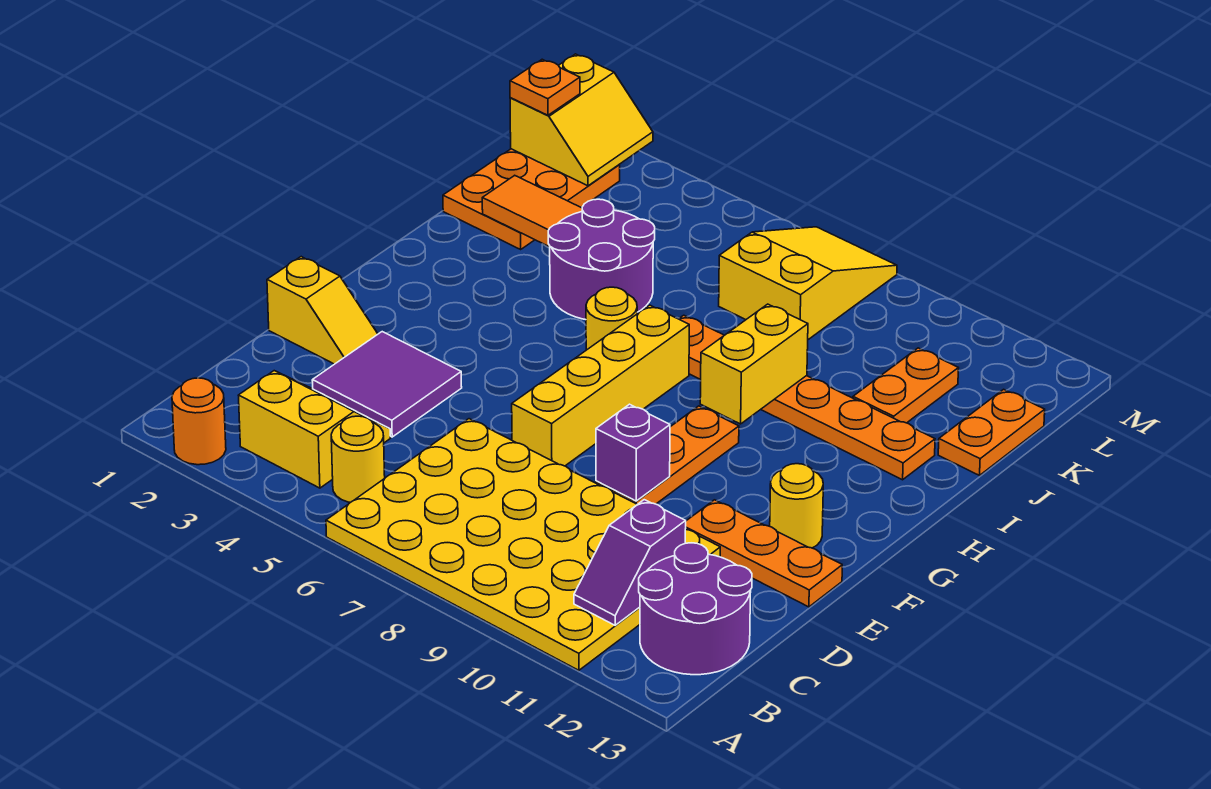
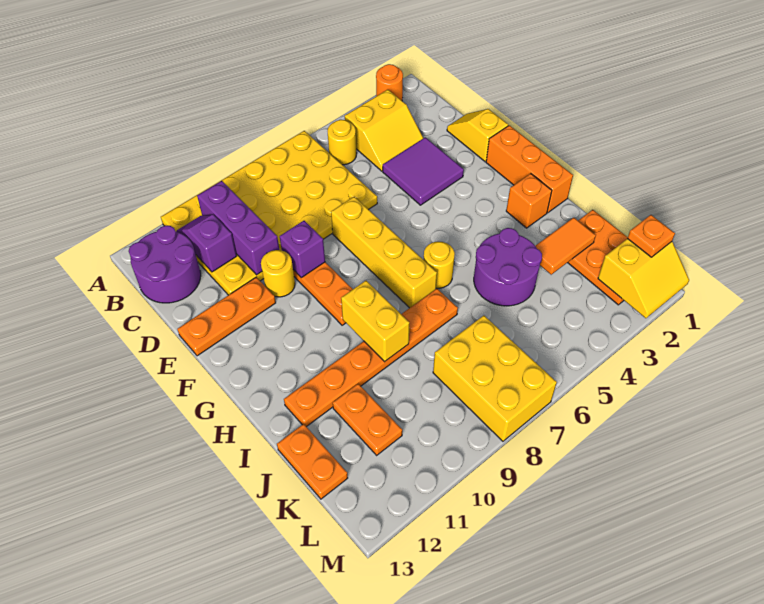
none -> purple 1x3 brick [197,181,279,275]
yellow 1x2 slope [267,257,378,364] -> yellow 1x2 slope turned to [447,109,508,162]
none -> orange 1x3 brick [486,125,573,213]
yellow 1x1 round brick [770,464,823,548] -> yellow 1x1 round brick moved to [261,250,295,297]
none -> orange 1x1 brick [506,174,552,228]
yellow 2x3 slope [719,227,897,340] -> yellow 2x3 brick [433,316,557,441]
yellow 2x2 slope [510,54,653,186] -> yellow 2x2 slope turned to [598,239,689,318]

